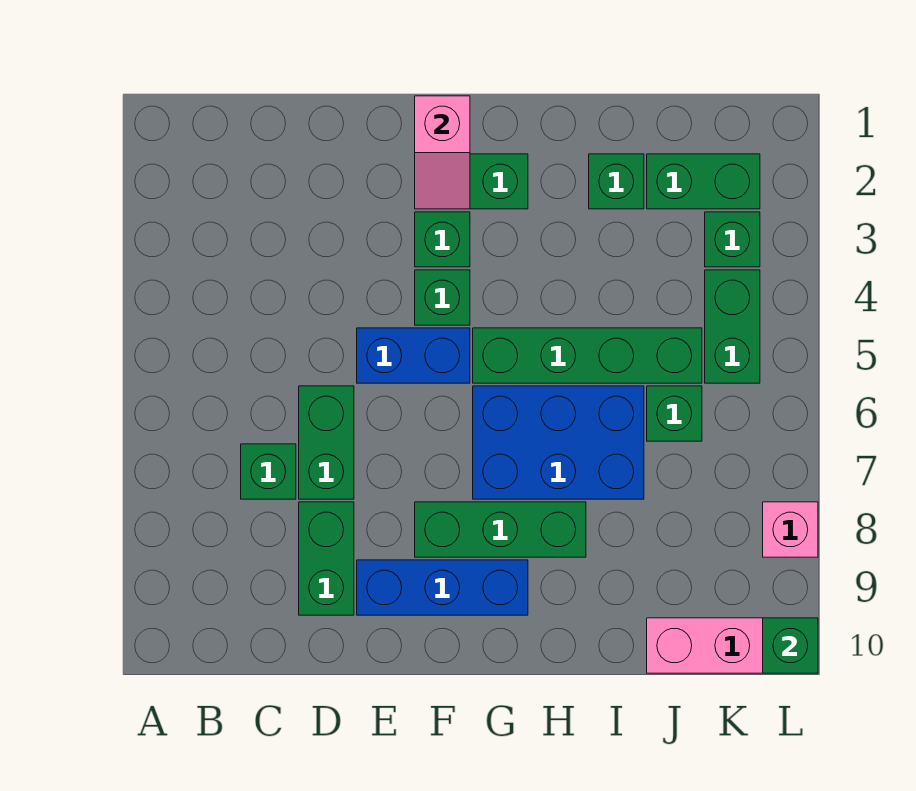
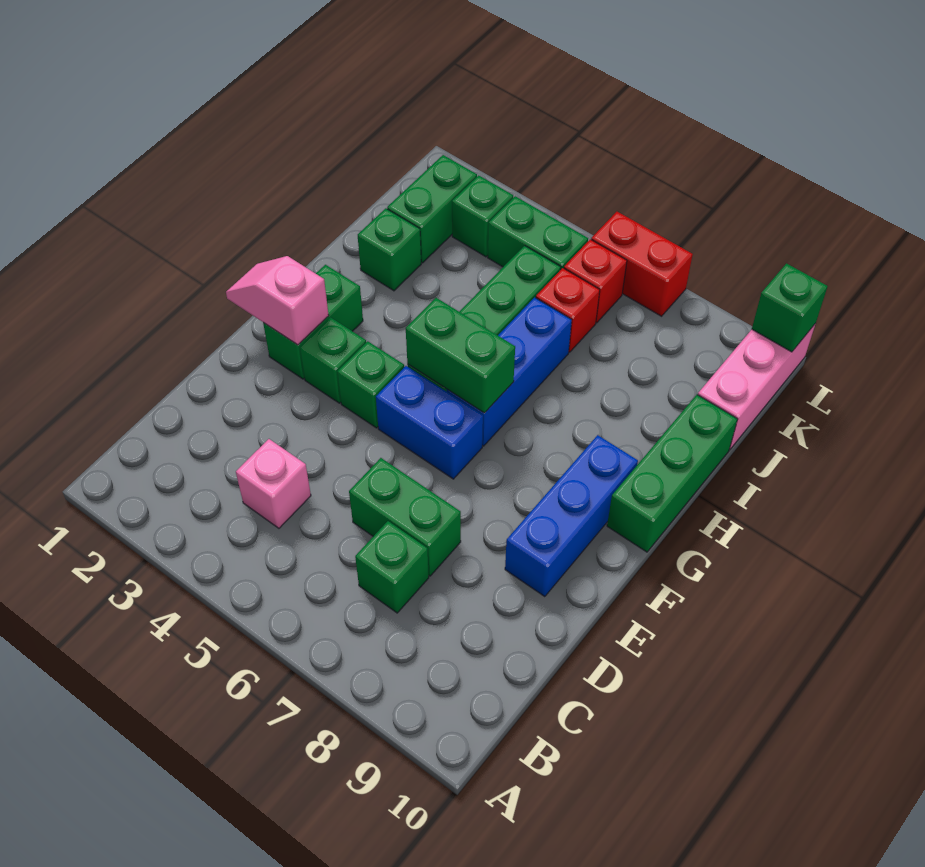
green 1x2 brick [299,502,354,615] -> green 1x2 brick moved to [406,298,515,413]
blue 1x2 brick [357,328,470,383] -> blue 1x2 brick turned to [376,366,483,479]
pink 1x2 slope [415,96,470,209] -> pink 1x2 slope turned to [226,256,329,345]
green 1x3 brick [415,502,586,557] -> green 1x3 brick moved to [607,395,738,552]
blue 2x3 brick [473,386,644,499] -> blue 1x3 brick [447,297,572,446]
green 1x1 brick [647,386,702,441] -> red 1x1 brick [536,268,600,352]
none -> red 1x1 brick [564,239,627,323]
none -> red 1x2 brick [591,212,693,316]
pink 1x1 brick [763,502,818,557] -> pink 1x1 brick moved to [236,439,311,528]

